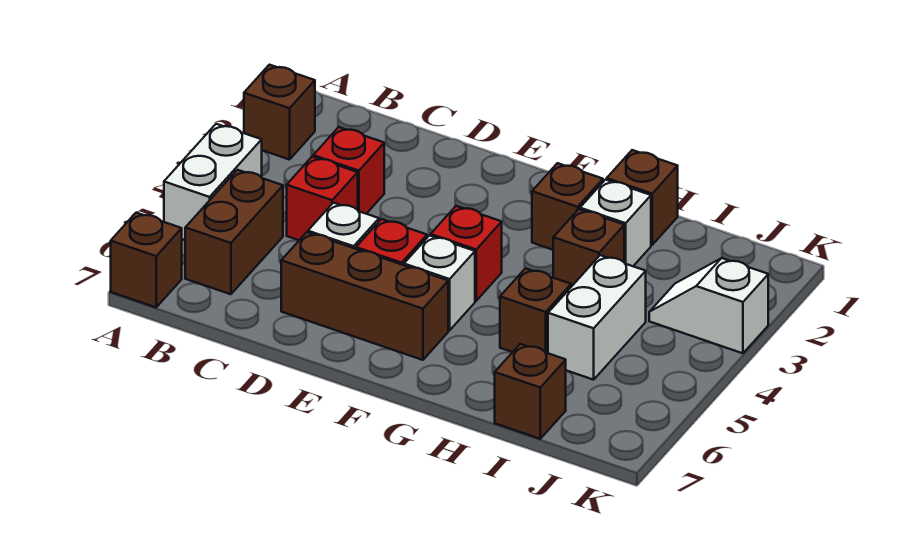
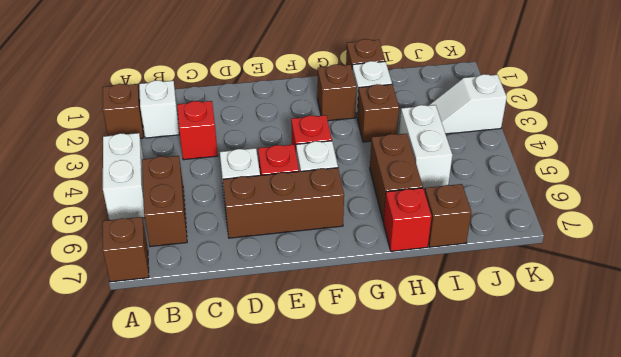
none -> white 1x1 brick [139,80,179,138]
red 1x1 brick [287,157,358,240] -> red 1x1 brick moved to [384,188,432,251]
brown 1x1 brick [500,268,571,353] -> brown 1x2 brick [370,134,423,222]

